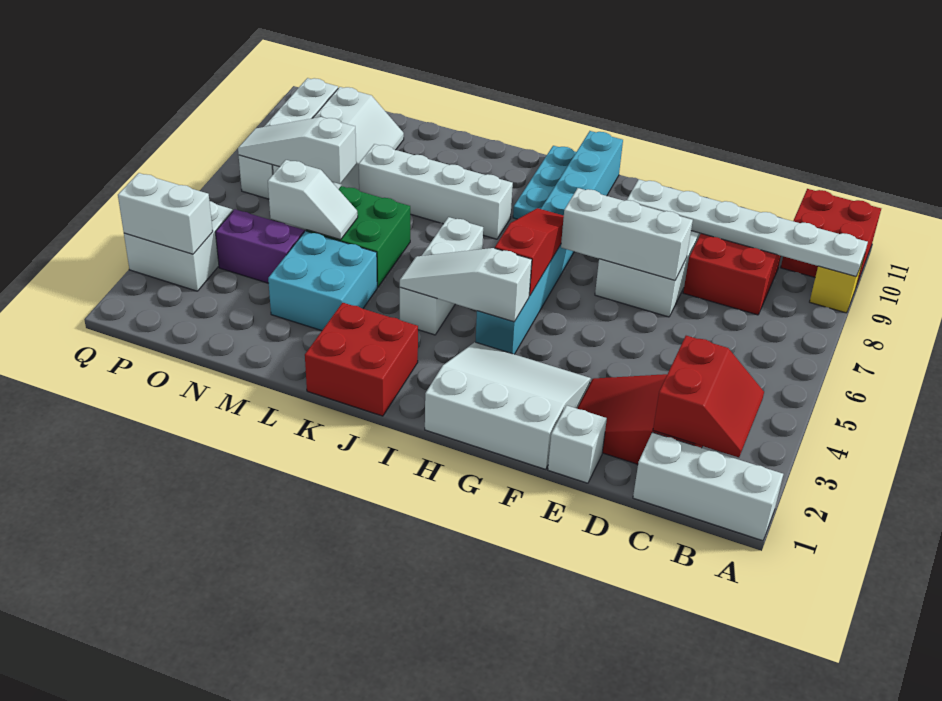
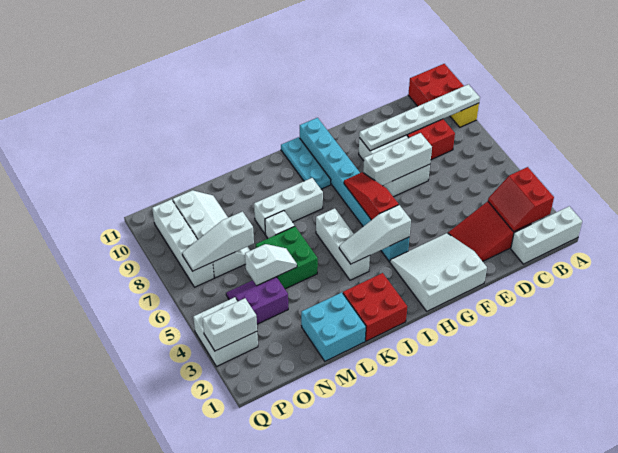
red 2x2 slope [653,336,764,457] -> red 2x2 slope turned to [488,167,554,232]
white 1x1 brick [548,405,607,483] -> white 1x1 brick moved to [265,211,294,238]
white 1x4 brick [359,144,513,239] -> white 1x3 brick [254,178,323,234]
cyan 2x2 brick [268,231,377,331] -> cyan 2x2 brick moved to [301,292,366,361]

